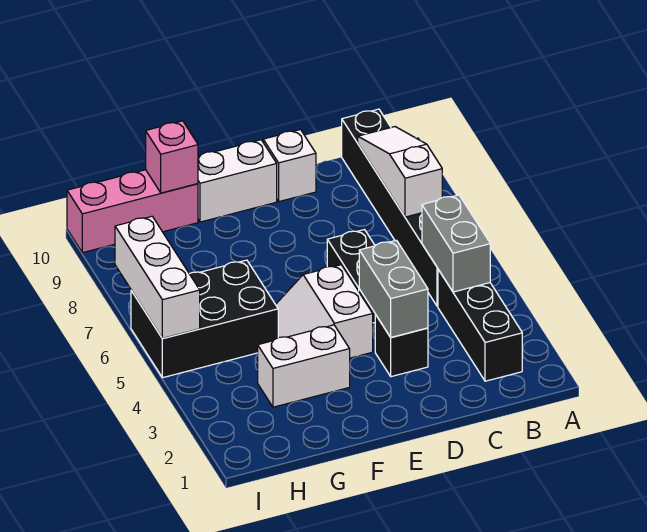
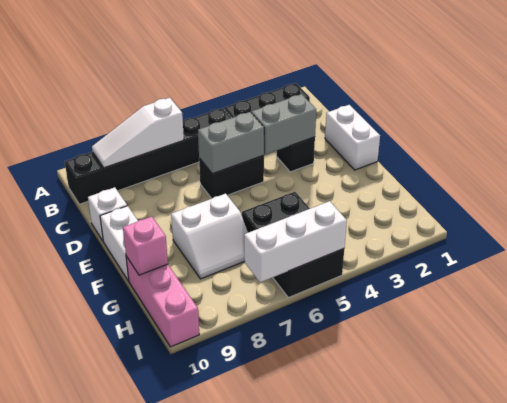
grey 1x2 brick [422,195,490,292] -> grey 1x2 brick moved to [198,112,264,174]
white 2x2 slope [276,265,373,358] -> white 2x2 slope moved to [171,194,248,279]
white 1x2 brick [258,325,350,407] -> white 1x2 brick moved to [325,105,380,170]

